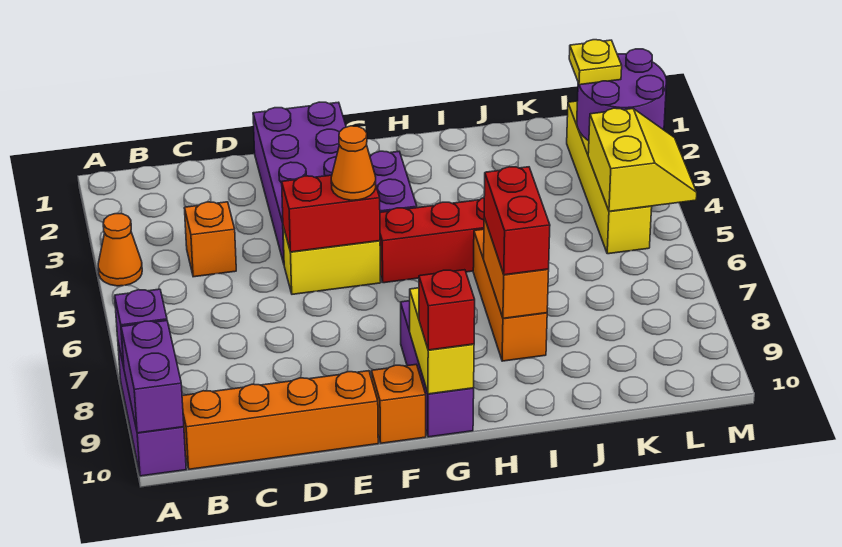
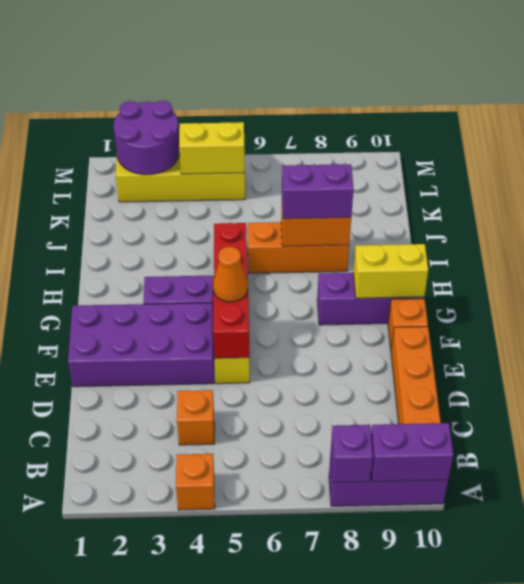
orange 1x1 cone [98,214,142,286] -> orange 1x1 brick [176,454,215,510]
red 1x1 brick [419,270,475,350] -> none
red 1x2 brick [484,167,550,275] -> purple 1x2 brick [282,164,354,219]
yellow 1x1 plate [569,40,622,85] -> none

